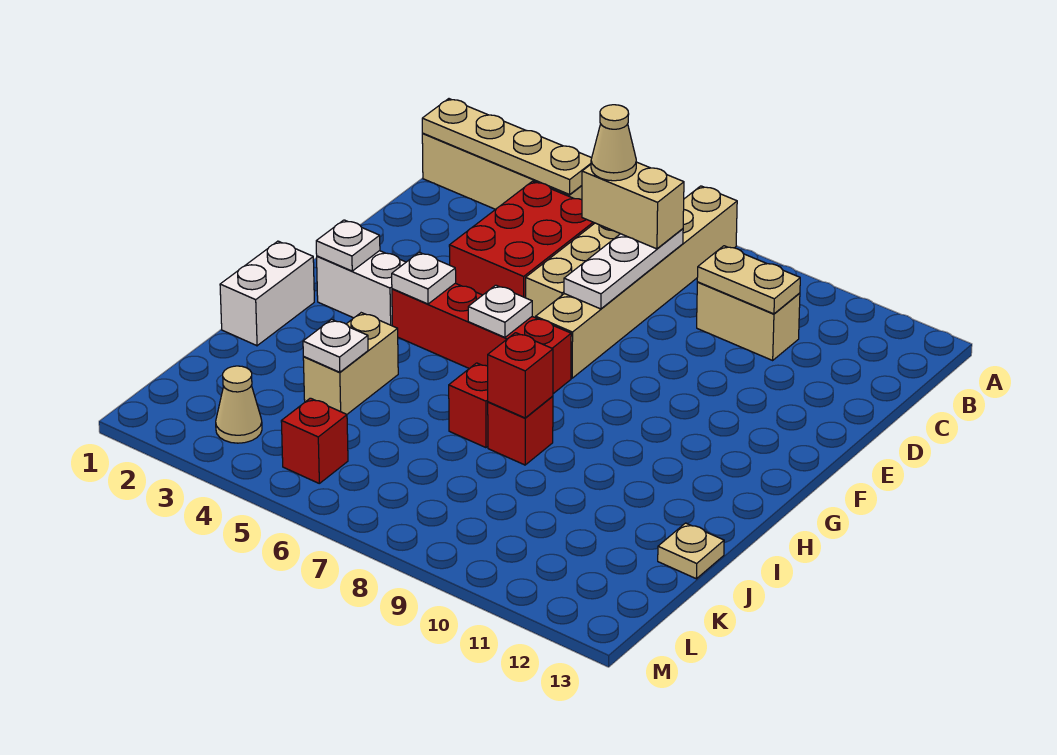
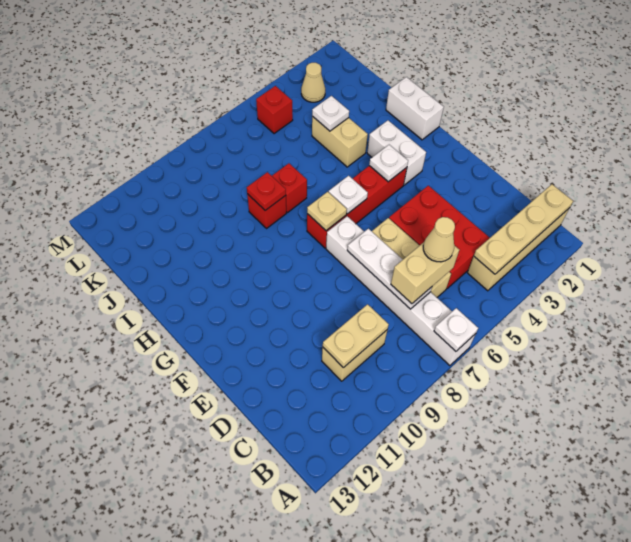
tan 1x6 brick [536,186,737,378] -> white 1x6 brick [326,216,476,366]
white 1x2 brick [317,251,406,326] -> white 1x2 brick turned to [367,120,426,185]
white 1x1 plate [316,220,380,271] -> white 1x1 plate moved to [434,308,478,351]
red 1x1 brick [488,333,553,418] -> red 1x1 plate [247,172,286,210]
tan 1x1 plate [658,523,724,579] -> tan 1x1 plate moved to [307,192,347,231]

